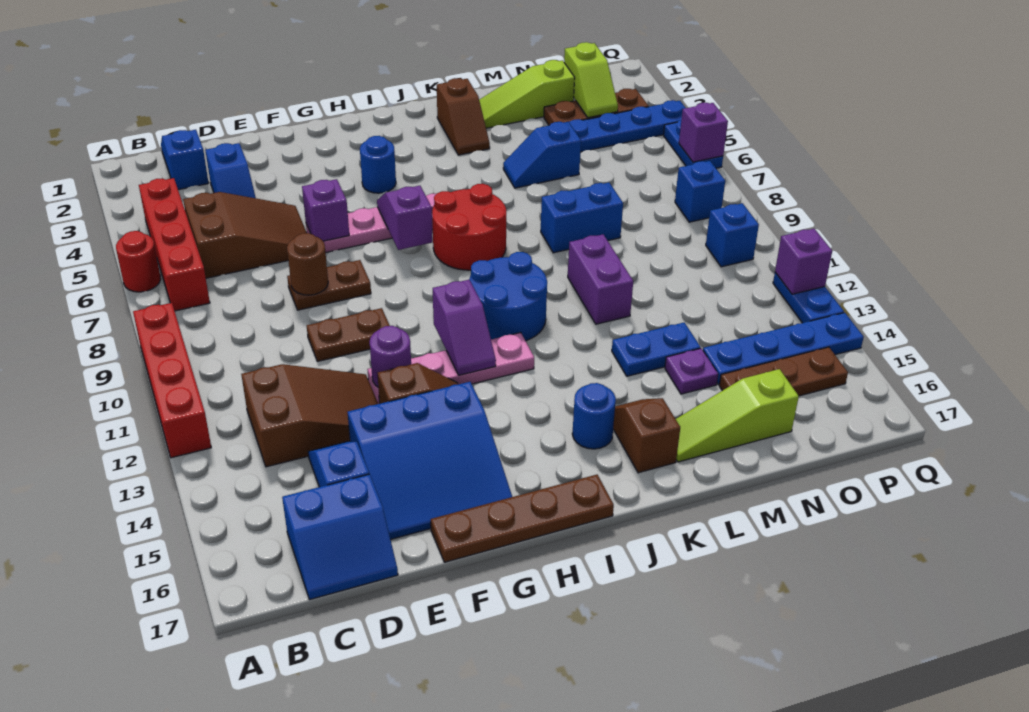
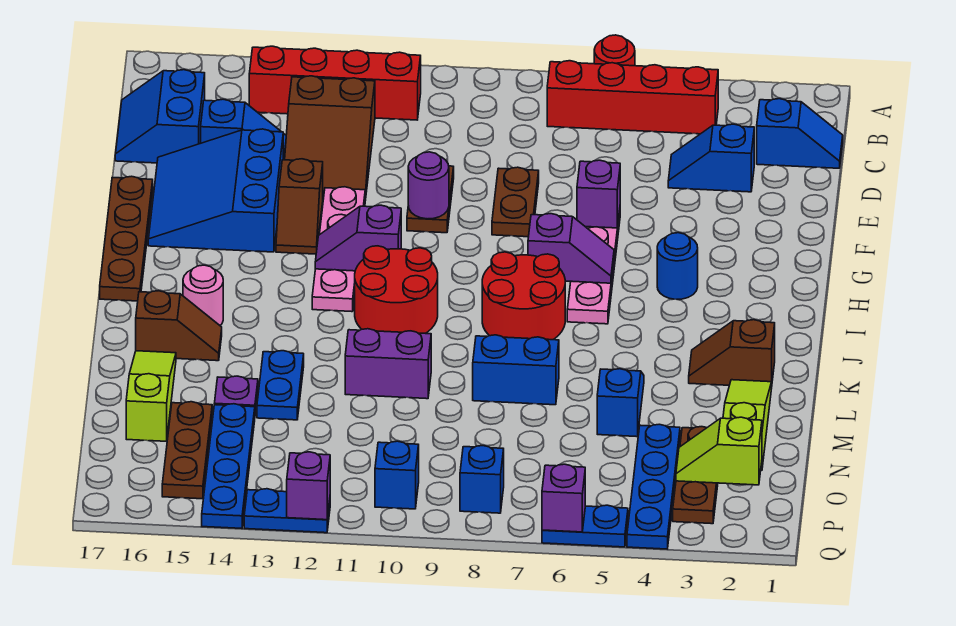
red 1x4 brick [133,303,211,458] -> red 1x4 brick moved to [249,46,421,120]
brown 2x3 slope [183,192,307,278] -> none
brown 1x1 round brick [287,233,328,295] -> none
purple 1x1 round brick [370,326,411,387] -> purple 1x1 round brick moved to [408,152,449,219]
blue 2x2 round brick [469,252,547,341] -> red 2x2 round brick [355,246,438,333]
blue 1x1 round brick [572,383,616,449] -> pink 1x1 round brick [183,265,223,325]
blue 1x2 brick [541,183,623,253] -> blue 1x2 brick turned to [473,335,559,405]

